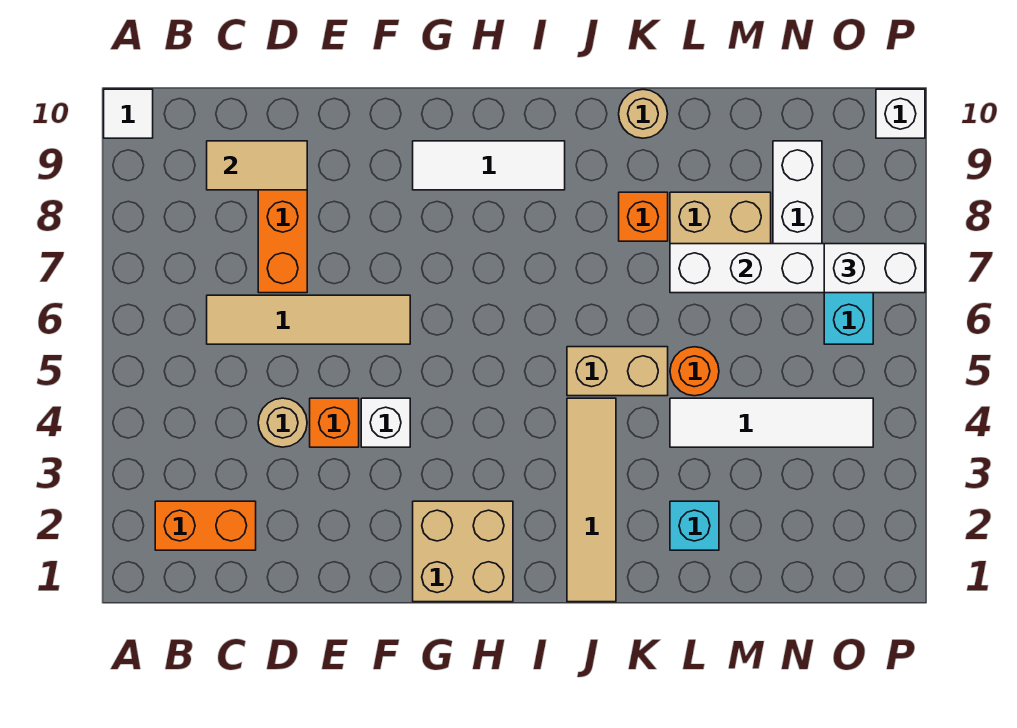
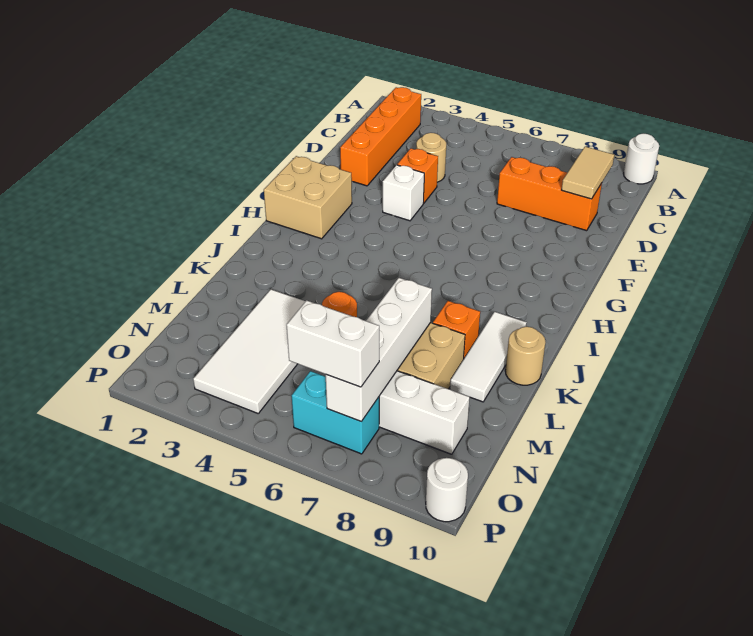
white 1x1 tile [104,89,153,138] -> white 1x1 round brick [624,134,659,184]
orange 1x2 brick [155,501,256,550] -> orange 1x4 brick [340,87,421,186]
tan 1x4 tile [207,295,410,344] -> none
white 1x3 tile [413,141,565,190] -> white 1x3 tile moved to [450,312,527,402]
tan 1x4 tile [567,398,616,602] -> none
tan 1x2 brick [567,347,668,396] -> none
cyan 1x1 brick [670,501,719,550] -> none
white 1x4 tile [670,398,873,447] -> white 2x4 tile [193,289,305,413]
white 1x2 brick [824,244,925,293] -> white 1x2 brick turned to [287,300,379,387]
white 1x1 brick [876,89,925,138] -> white 1x1 round brick [426,458,468,522]

